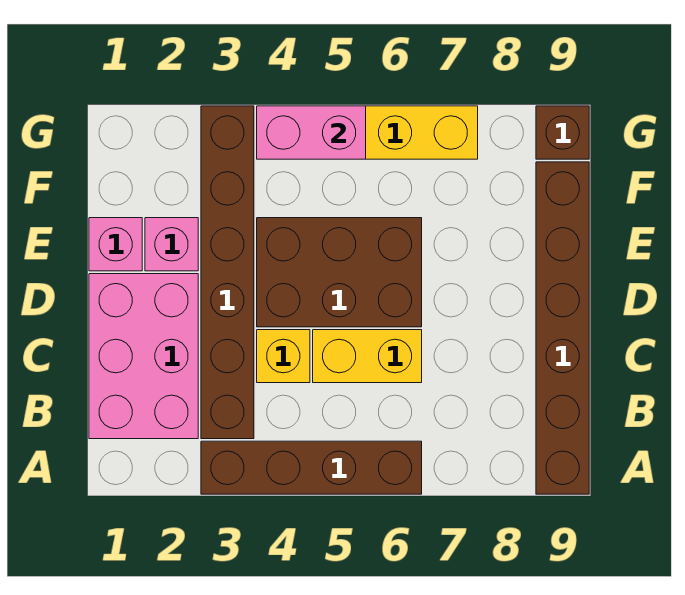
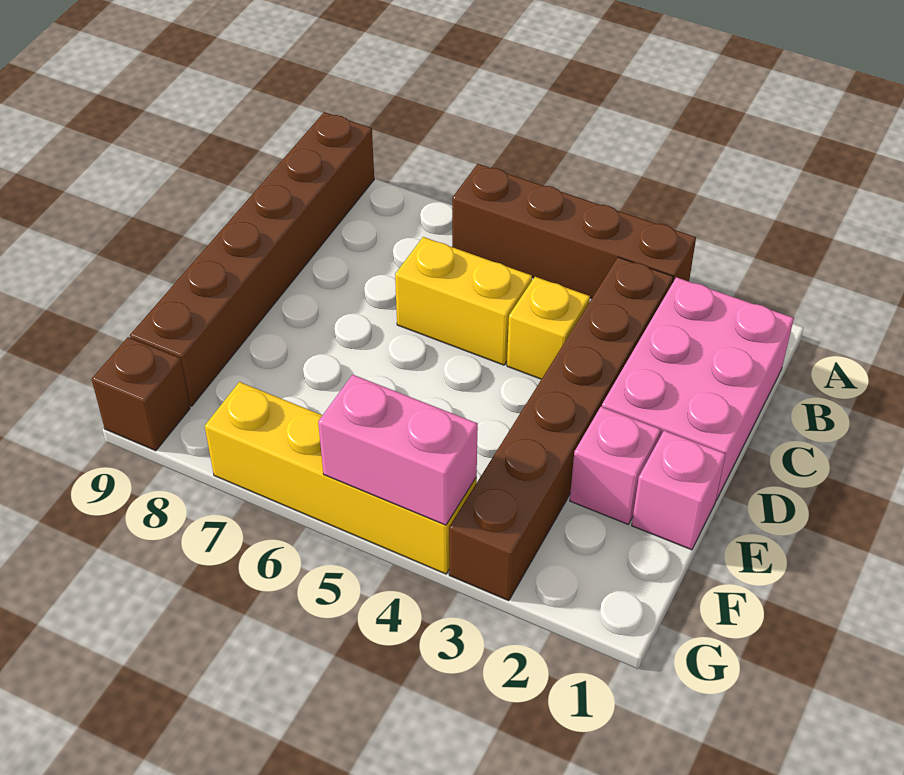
brown 2x3 brick [257,218,422,327] -> none

